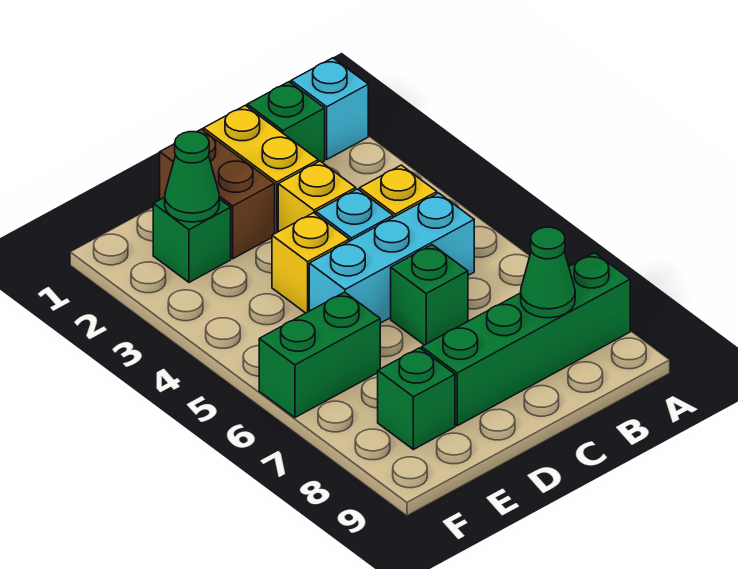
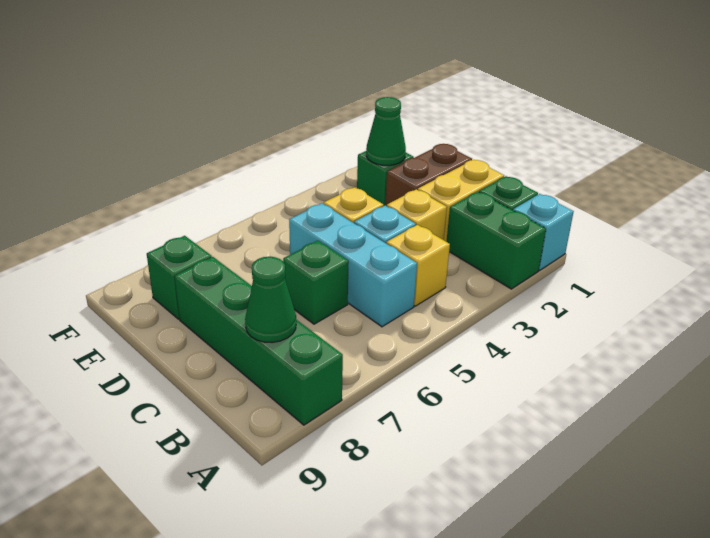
green 1x2 brick [259,292,380,418] -> green 1x2 brick moved to [446,192,546,289]

